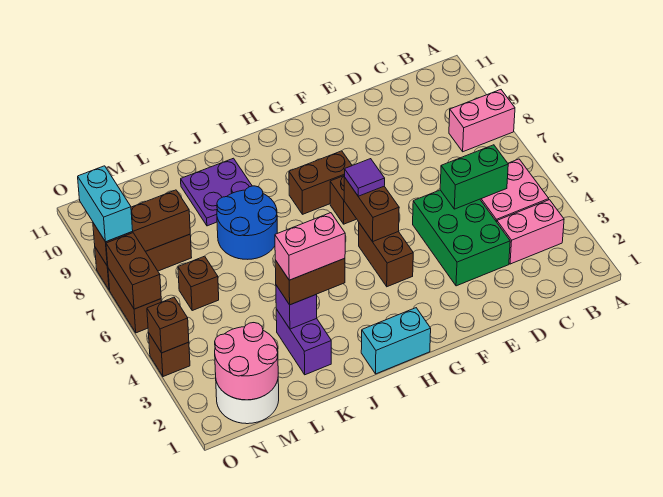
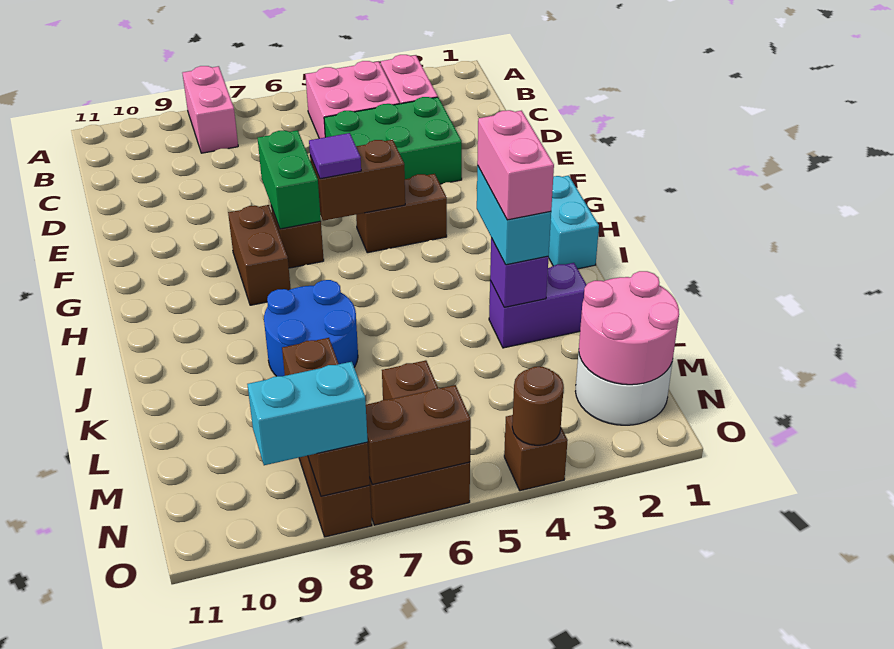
green 1x2 brick [440,145,508,209] -> green 1x2 brick moved to [258,130,321,229]
brown 1x2 brick [275,258,345,305] -> cyan 1x2 brick [477,165,551,265]
purple 2x2 plate [181,158,252,226] -> none
brown 1x1 brick [147,297,189,353] -> brown 1x1 round brick [512,367,564,445]

